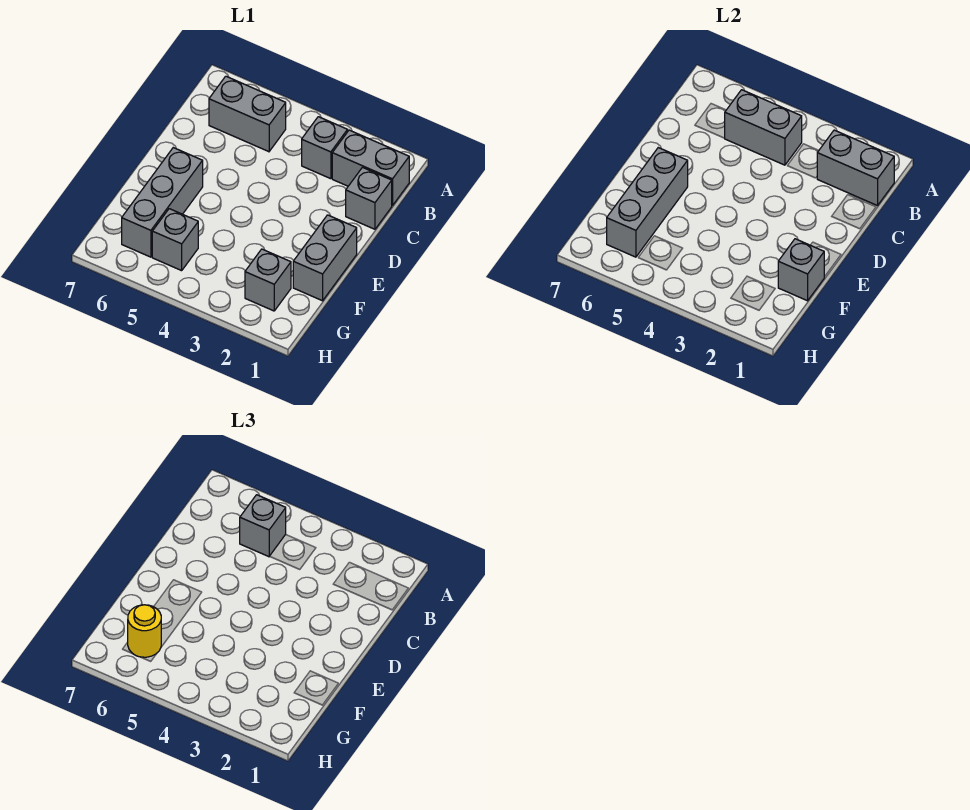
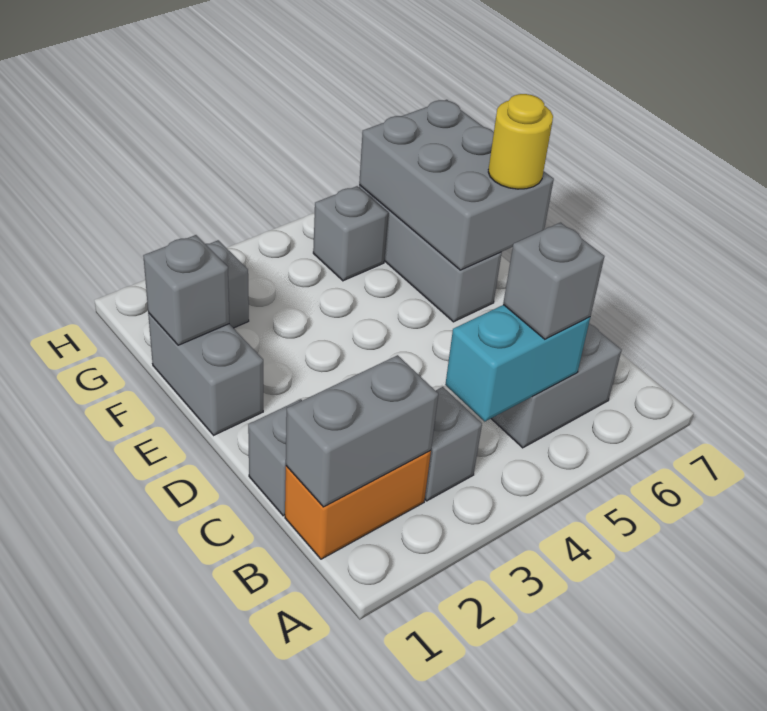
grey 1x2 brick [332,130,409,206] -> orange 1x2 brick [285,451,431,559]
grey 1x2 brick [725,90,802,165] -> cyan 1x2 brick [445,305,590,421]
grey 1x3 brick [607,148,688,257] -> grey 2x3 brick [359,100,554,270]
yellow 1x1 round brick [128,605,161,657] -> yellow 1x1 round brick moved to [488,94,553,189]

